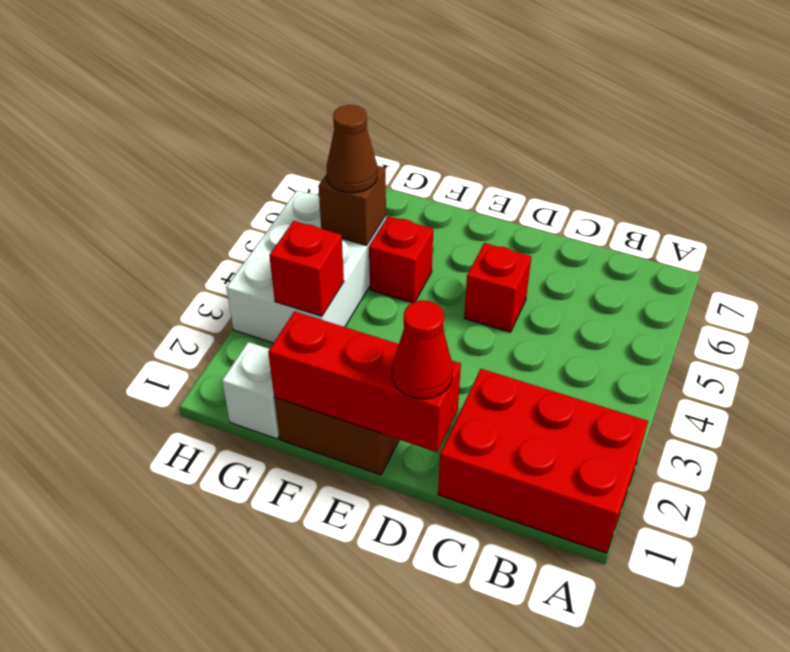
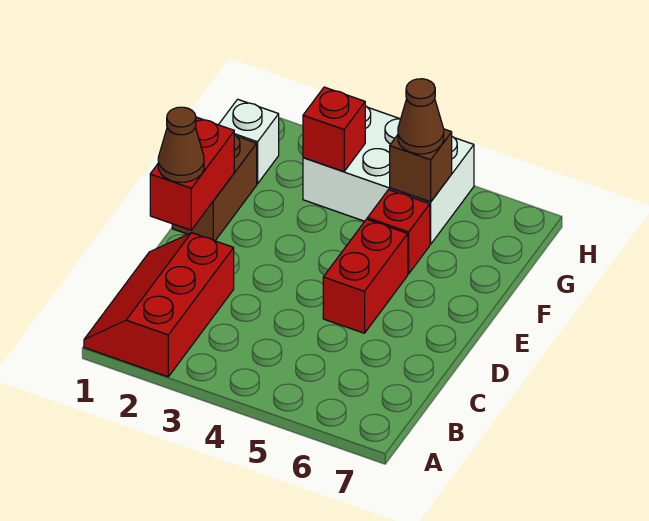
red 2x3 brick [438,369,648,553] -> red 2x3 slope [84,233,234,377]
red 1x3 brick [268,311,461,452] -> red 1x2 brick [150,117,234,230]
red 1x1 cone [392,300,453,399] -> brown 1x1 cone [158,107,204,182]
red 1x1 brick [464,243,531,332] -> red 1x2 brick [323,219,408,333]

